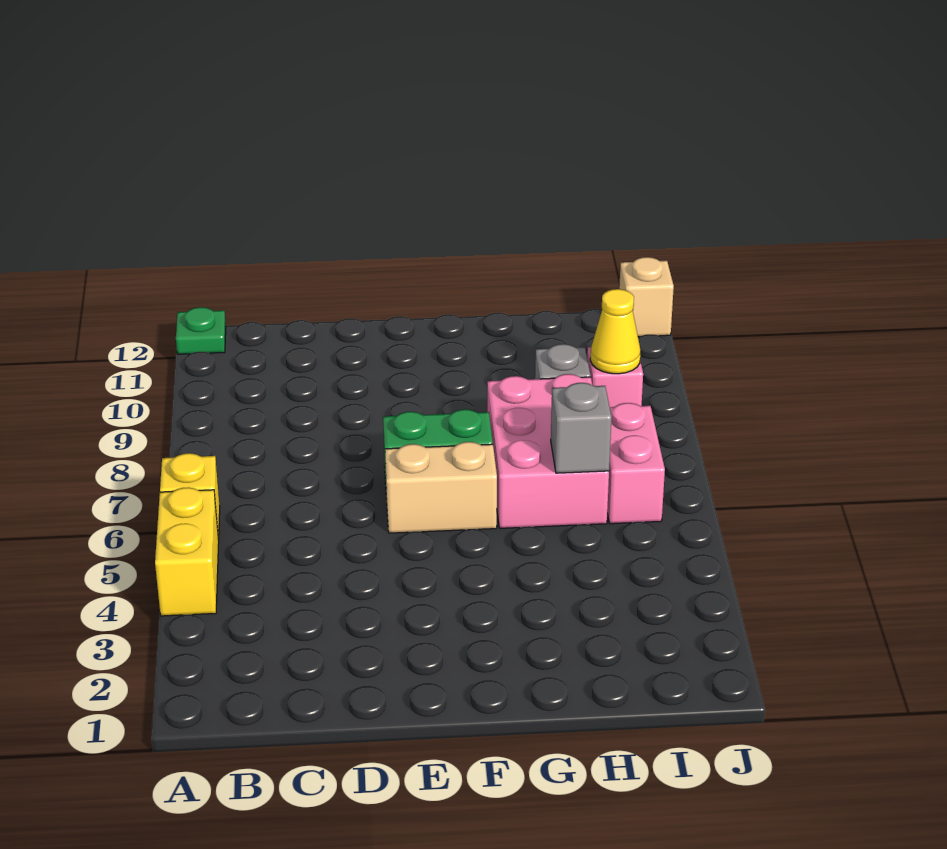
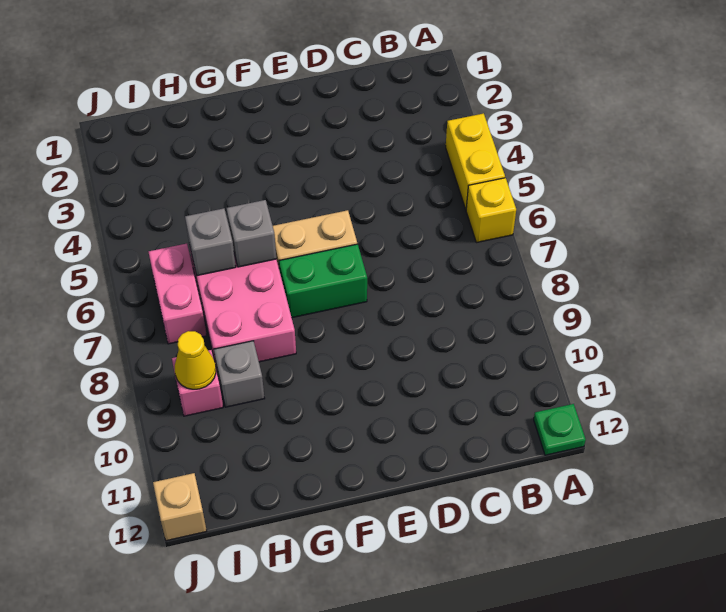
none -> grey 1x1 brick [227,200,276,267]

